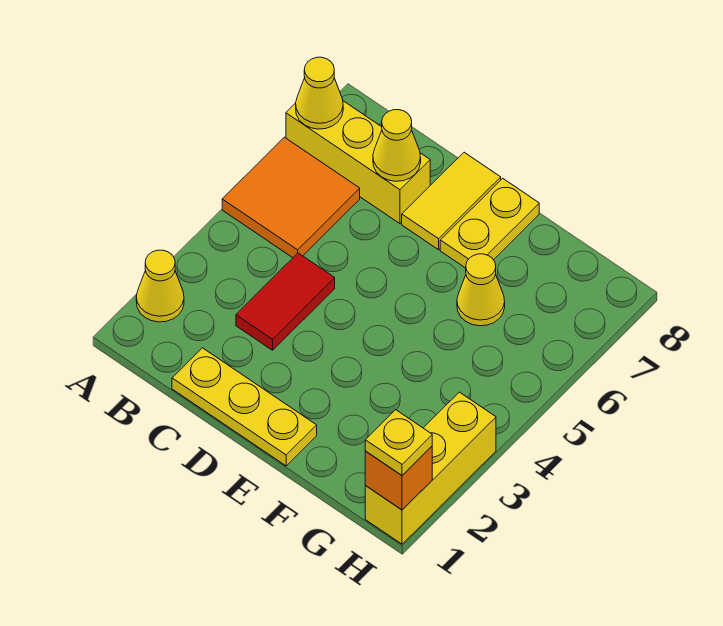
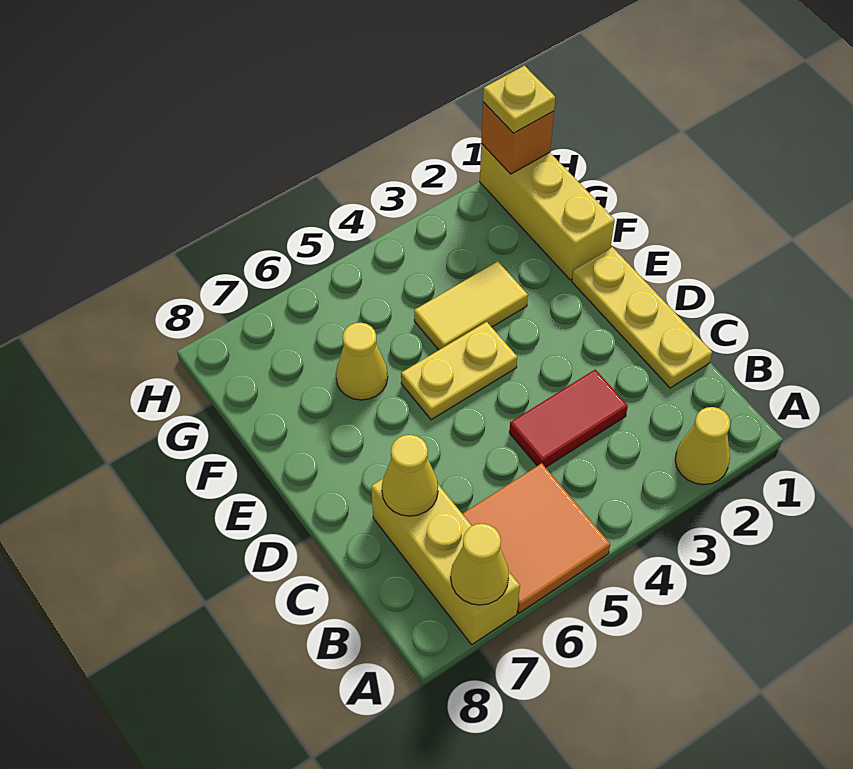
yellow 1x2 tile [402,152,501,250] -> yellow 1x2 tile moved to [414,261,528,350]
yellow 1x2 plate [440,178,539,268] -> yellow 1x2 plate moved to [401,322,517,420]
yellow 1x3 brick [365,392,496,544] -> yellow 1x3 brick turned to [480,144,615,280]

